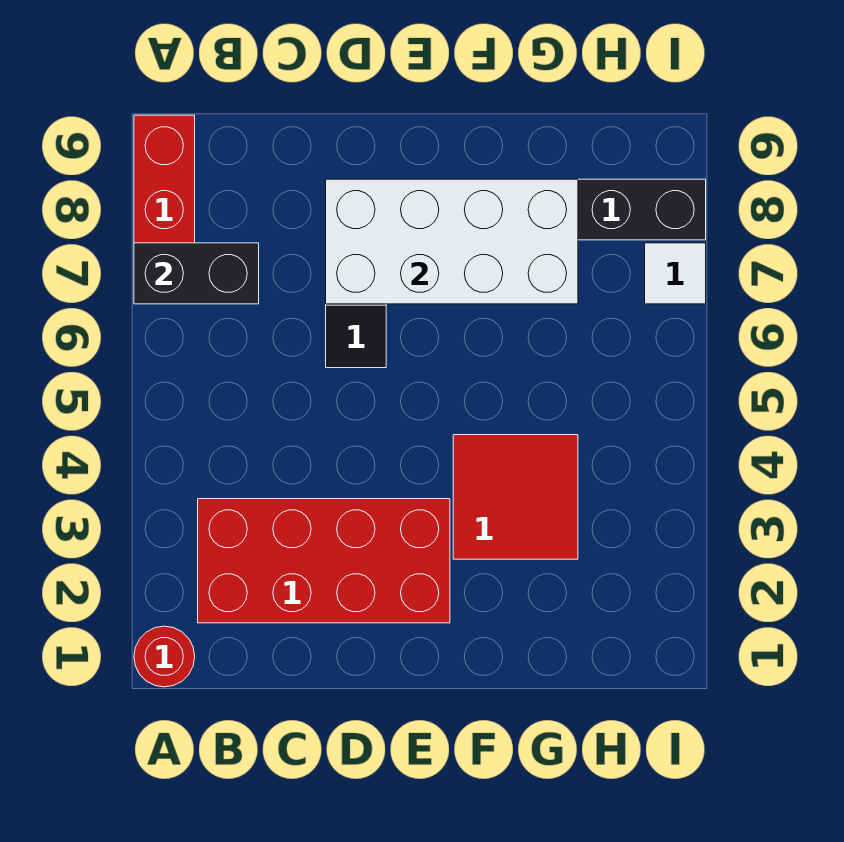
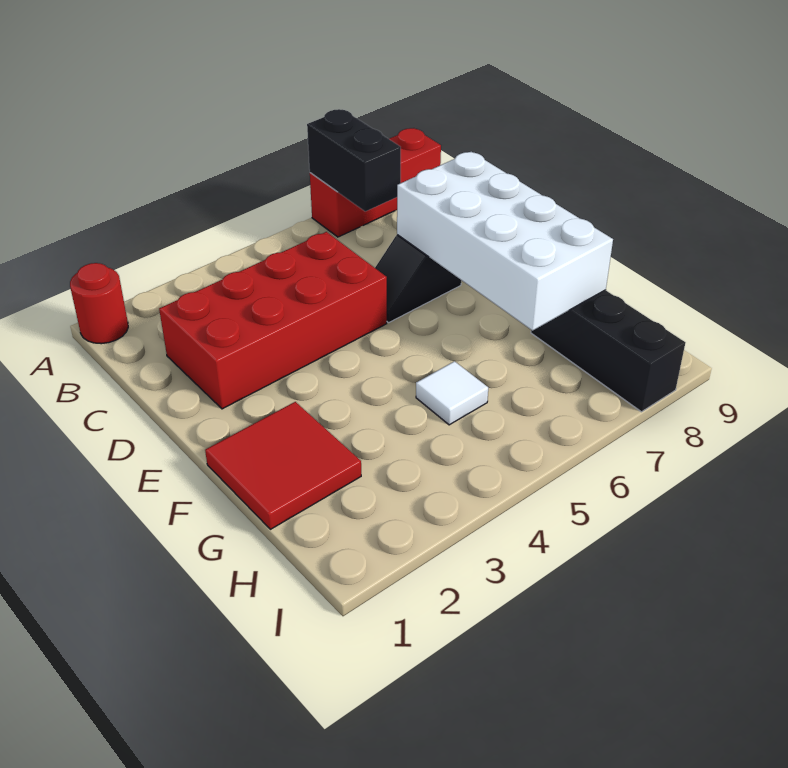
red 2x4 brick [198,499,450,623] -> red 2x4 brick turned to [159,232,387,409]
red 2x2 tile [453,435,578,559] -> red 2x2 tile moved to [205,402,361,529]
white 1x1 tile [645,243,706,304] -> white 1x1 tile moved to [416,361,488,425]

